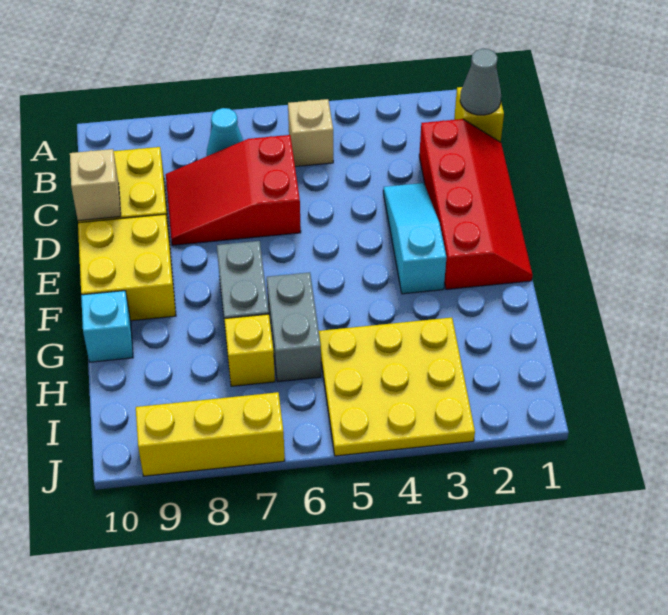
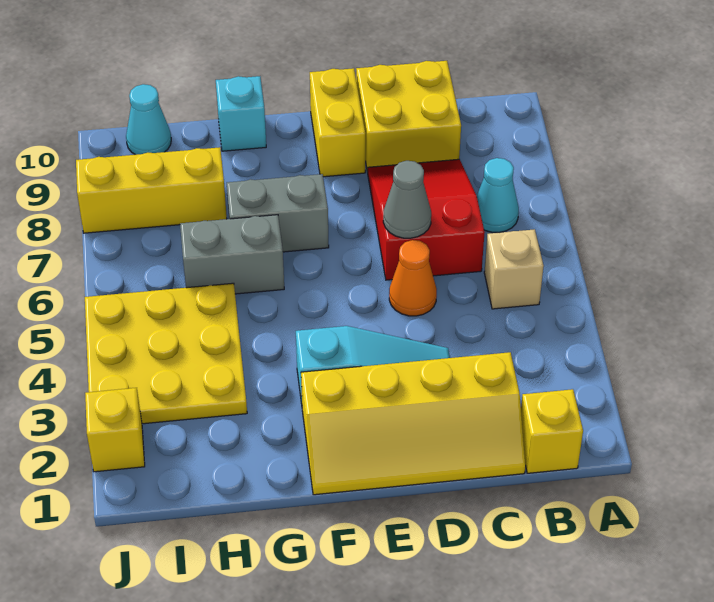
grey 1x1 cone [460,49,501,115] -> grey 1x1 cone moved to [383,161,431,238]
red 2x4 slope [419,119,533,289] -> yellow 2x4 slope [301,352,525,495]
none -> orange 1x1 cone [389,240,437,316]
tan 1x1 brick [70,149,121,221] -> none
yellow 2x2 brick [78,214,176,321] -> yellow 1x2 brick [310,68,365,177]
yellow 1x1 brick [224,314,275,386] -> yellow 1x1 brick moved to [85,388,145,472]
none -> cyan 1x1 cone [126,84,171,155]
yellow 1x3 brick [136,392,285,476] -> yellow 1x3 brick turned to [76,147,227,233]

